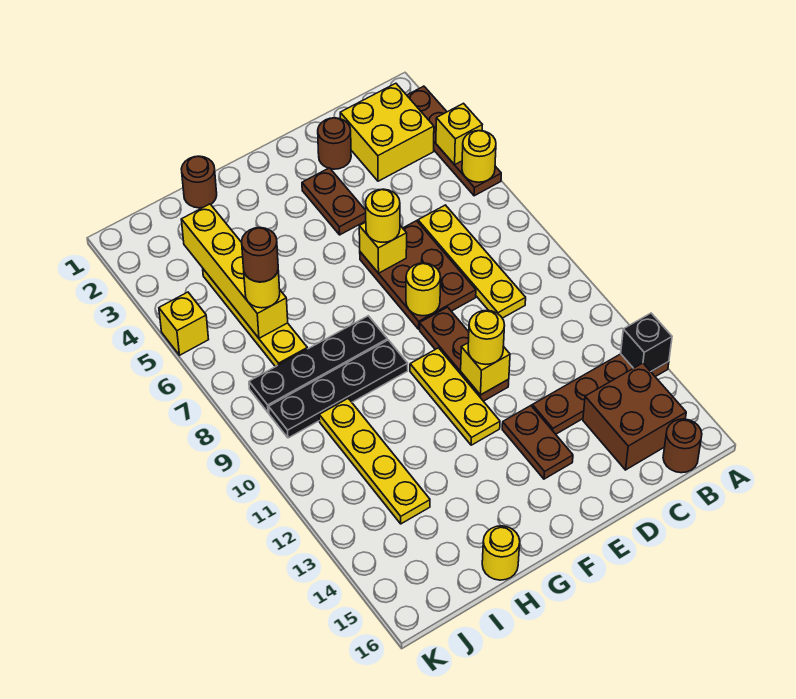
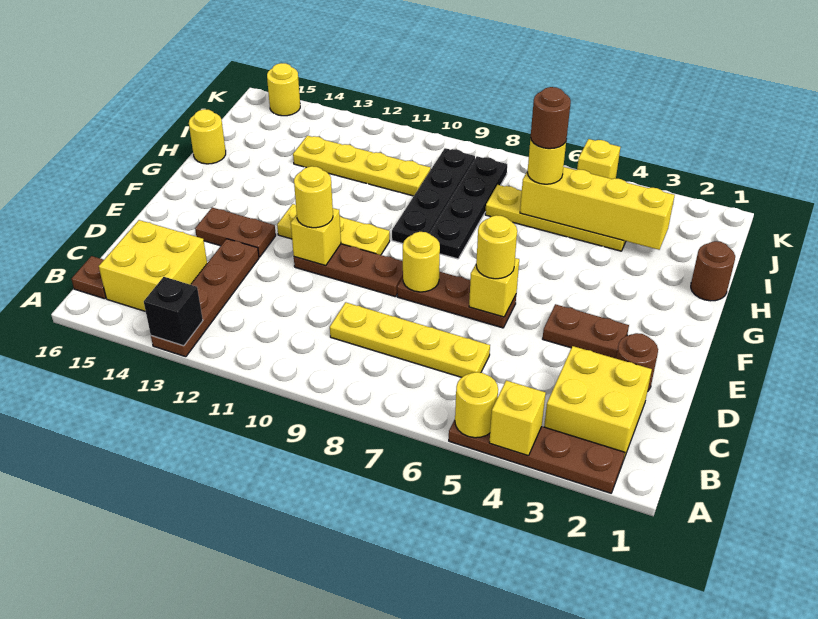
brown 2x2 brick [583,363,686,470] -> yellow 2x2 brick [99,220,207,312]
brown 1x1 round brick [663,419,702,473] -> brown 1x1 plate [72,256,106,299]
brown 2x3 plate [360,221,476,329] -> brown 1x3 plate [397,272,516,328]
none -> yellow 1x1 round brick [267,63,300,116]

